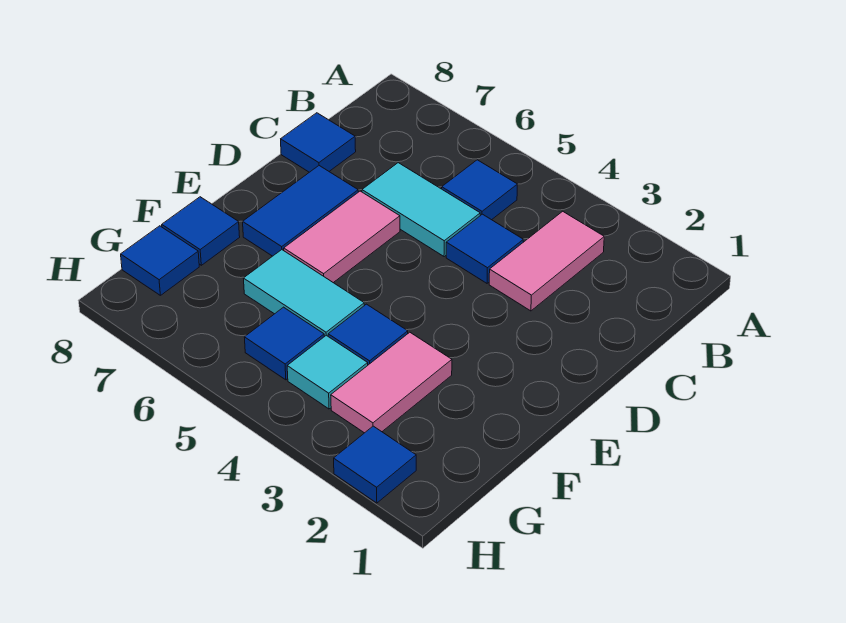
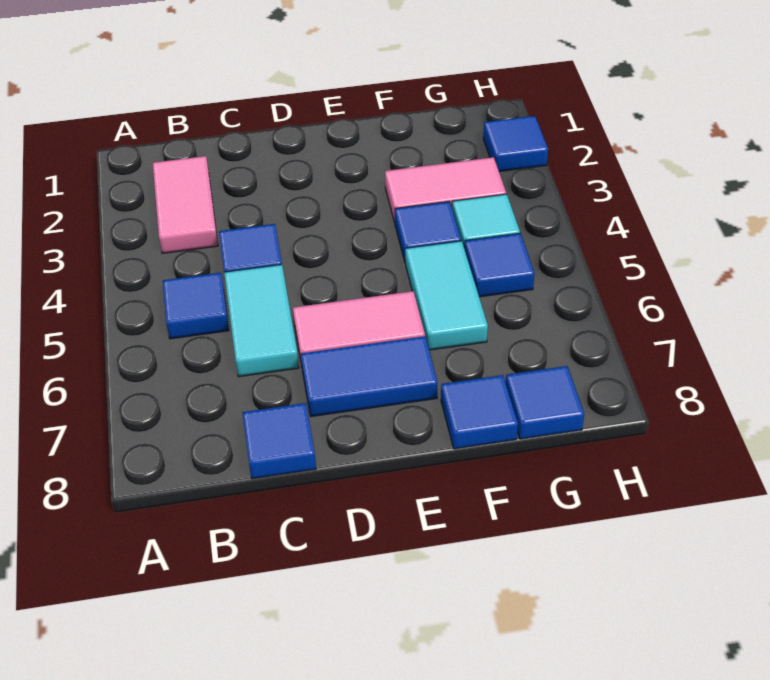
pink 1x2 tile [489,211,604,311] -> pink 1x2 tile turned to [153,156,218,253]

